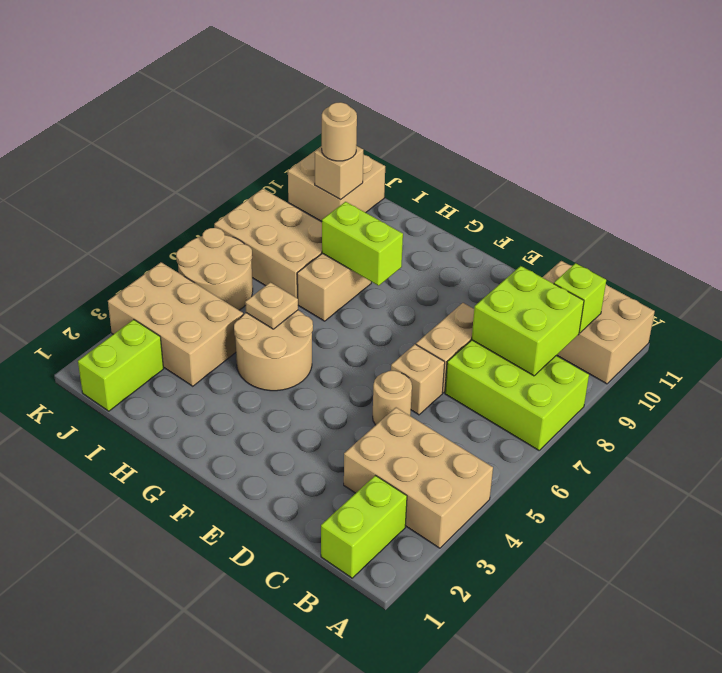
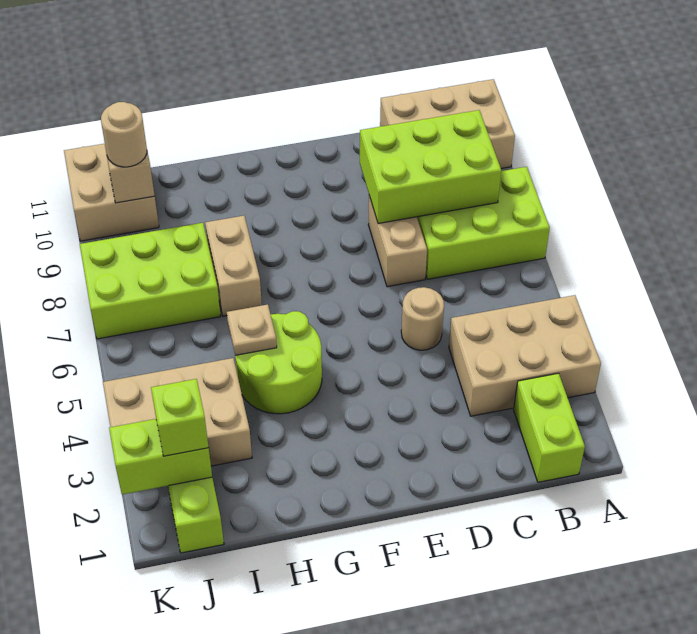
lime 2x2 brick [472,266,584,376] -> lime 2x3 brick [360,110,501,224]
lime 1x1 brick [554,263,606,333] -> lime 1x1 brick moved to [151,379,209,456]
tan 1x1 brick [391,344,445,415] -> none
tan 2x2 round brick [234,310,313,391] -> lime 2x2 round brick [235,311,322,414]
lime 1x2 brick [322,202,403,286] -> lime 1x2 brick moved to [109,419,212,494]
tan 2x3 brick [214,189,322,298] -> lime 2x3 brick [80,223,221,339]
tan 2x2 round brick [176,228,253,310] -> none

